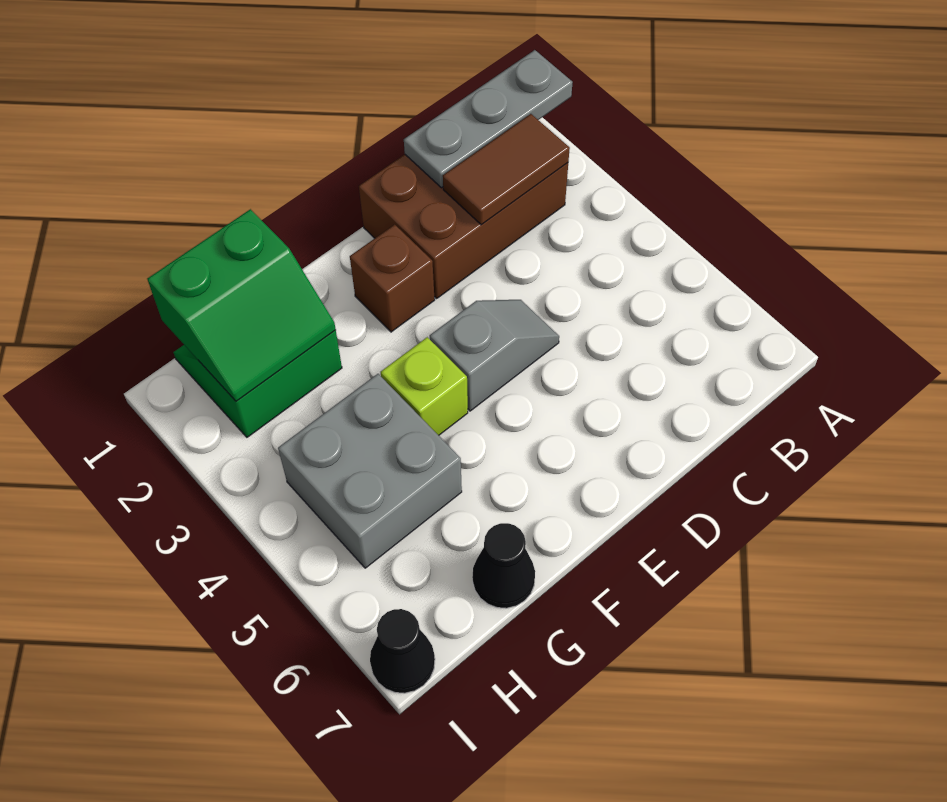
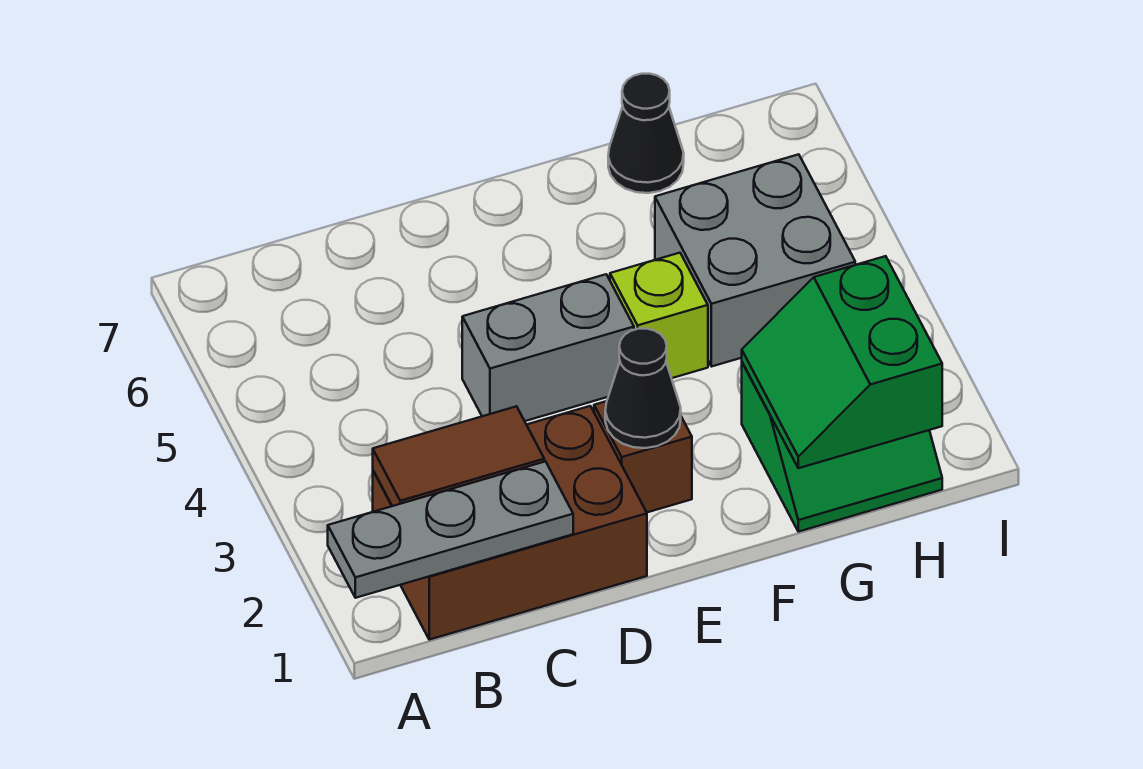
grey 1x2 slope [430,300,559,411] -> grey 1x2 brick [462,274,634,421]
green 2x2 slope [147,209,336,401] -> green 2x2 slope turned to [742,256,942,468]
black 1x1 cone [370,609,435,693] -> black 1x1 cone moved to [605,329,681,448]

